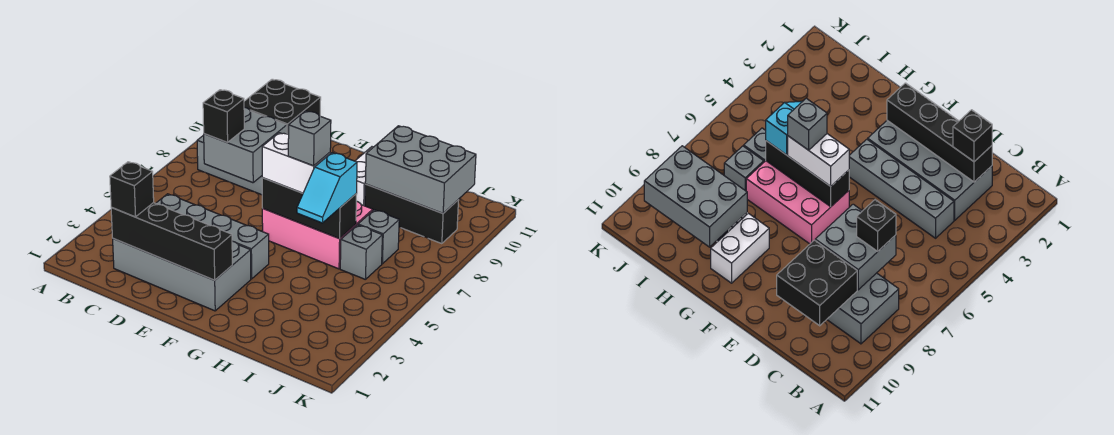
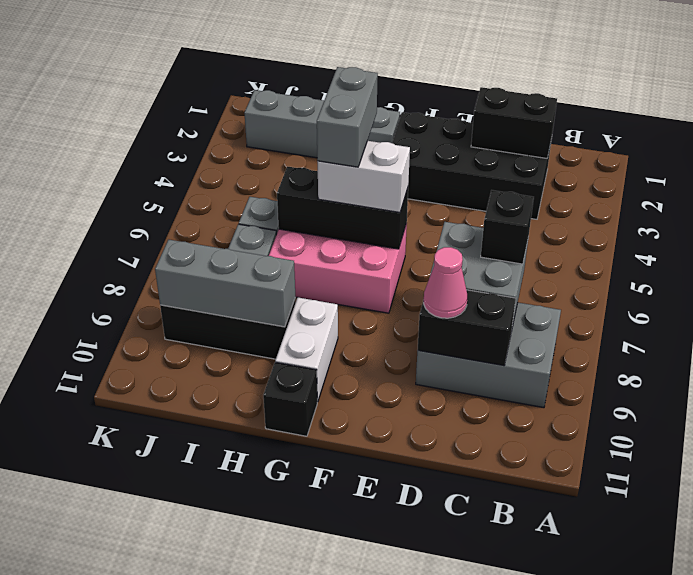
grey 2x4 brick [113,239,251,311] -> black 2x4 brick [392,112,552,219]
black 1x4 brick [111,203,232,280] -> black 1x2 brick [471,87,557,158]
black 1x1 brick [110,162,154,217] -> black 1x1 brick moved to [263,362,317,436]
grey 1x4 brick [156,194,269,279] -> grey 1x4 brick moved to [245,90,400,158]
black 2x2 brick [244,79,321,134] -> black 1x2 brick [418,290,516,366]
none -> pink 1x1 cone [424,247,467,318]
grey 1x1 brick [288,111,331,166] -> grey 1x2 brick [317,67,378,167]
cyan 1x2 slope [297,153,357,223] -> none
grey 2x3 brick [365,126,476,213] -> grey 1x3 brick [155,239,295,327]

